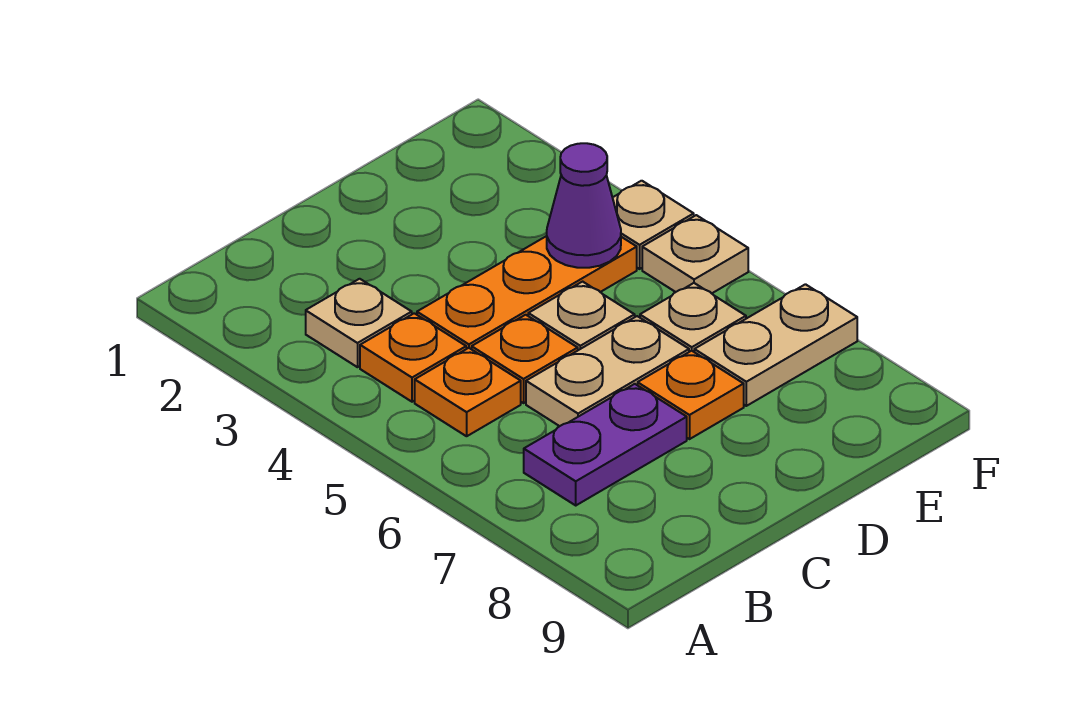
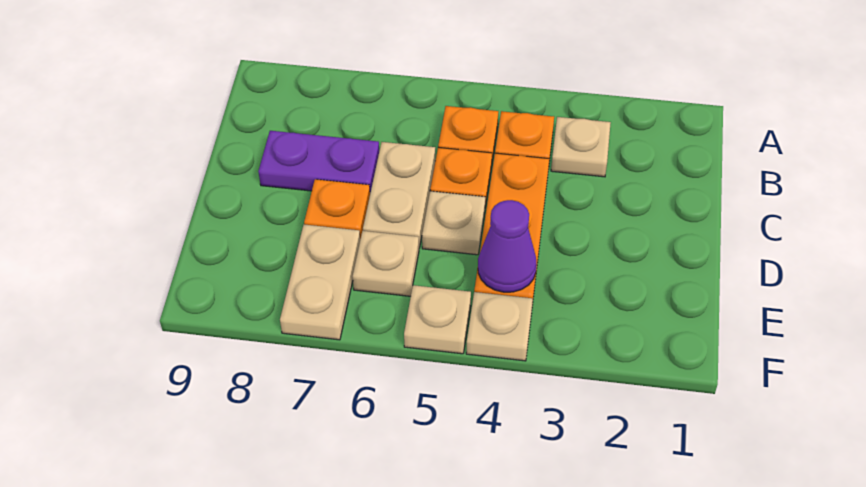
purple 1x2 plate [524,384,687,505] -> purple 1x2 plate turned to [258,131,379,192]

